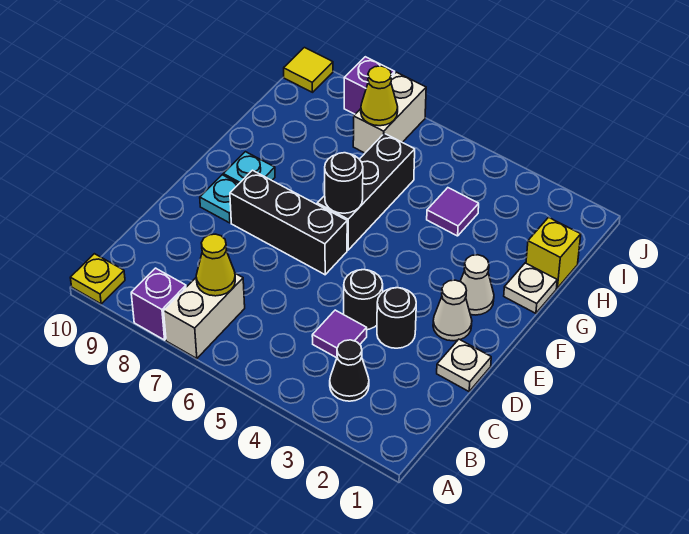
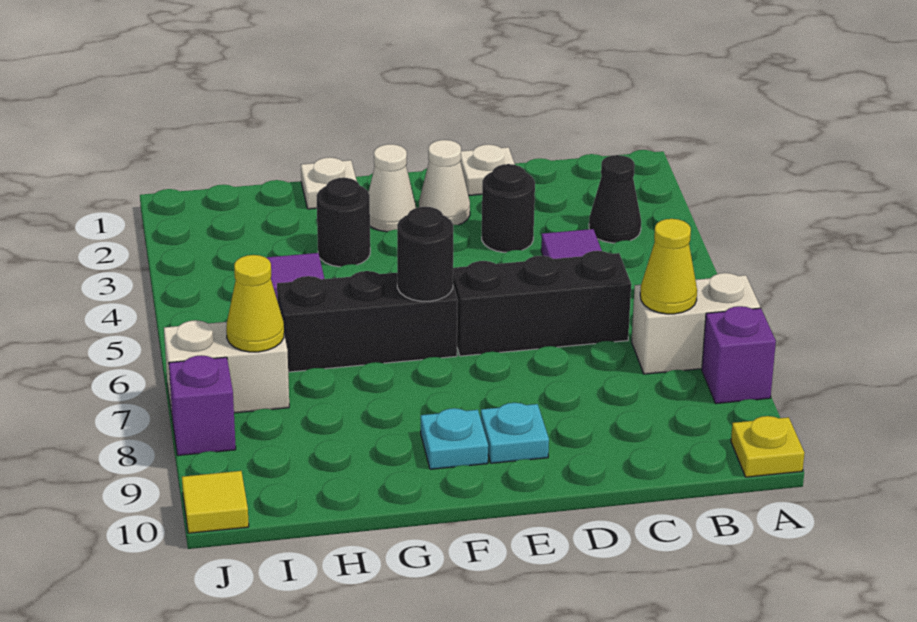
black 1x1 round brick [344,270,383,330] -> black 1x1 round brick moved to [317,178,370,267]
black 1x3 brick [230,170,347,275] -> black 1x3 brick turned to [453,251,631,356]
yellow 1x1 brick [526,217,581,288] -> none

